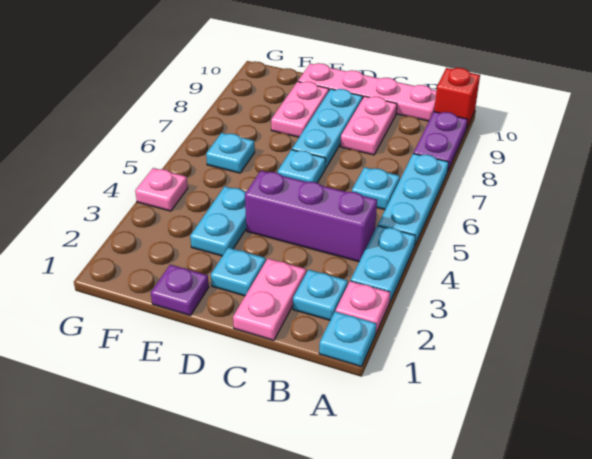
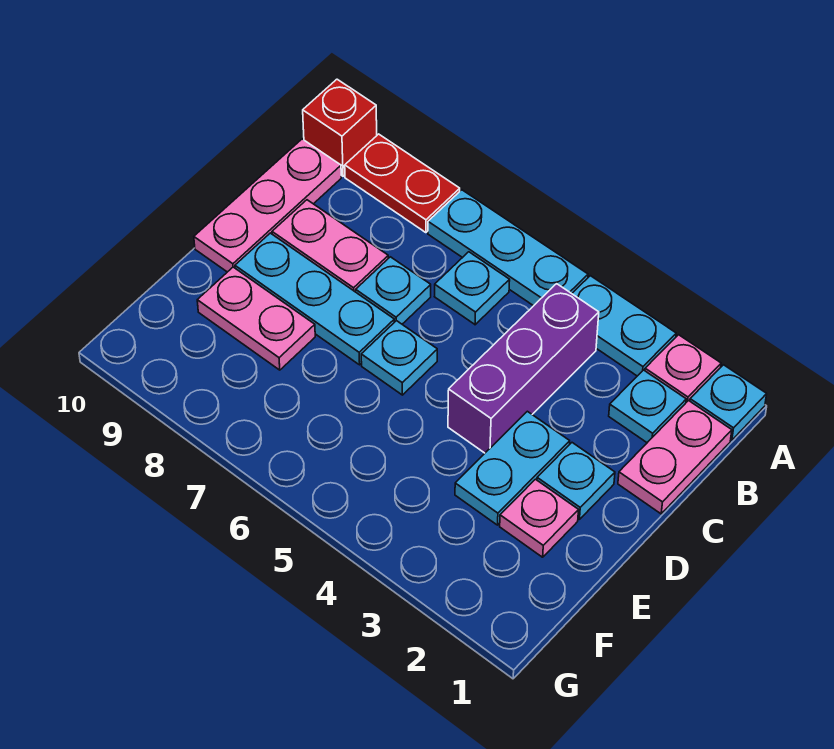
purple 1x2 plate [413,112,468,172] -> red 1x2 plate [345,134,460,233]
pink 1x4 plate [298,63,436,121] -> pink 1x3 plate [194,139,341,272]
pink 1x2 plate [233,259,306,340] -> pink 1x2 plate turned to [618,401,732,514]
purple 1x1 plate [151,265,209,316] -> none
cyan 1x2 plate [190,186,246,256] -> cyan 1x2 plate turned to [455,411,570,525]
cyan 1x1 plate [206,133,255,173] -> cyan 1x1 plate moved to [356,257,431,324]
pink 1x1 plate [135,168,188,211] -> pink 1x1 plate moved to [500,479,579,557]

